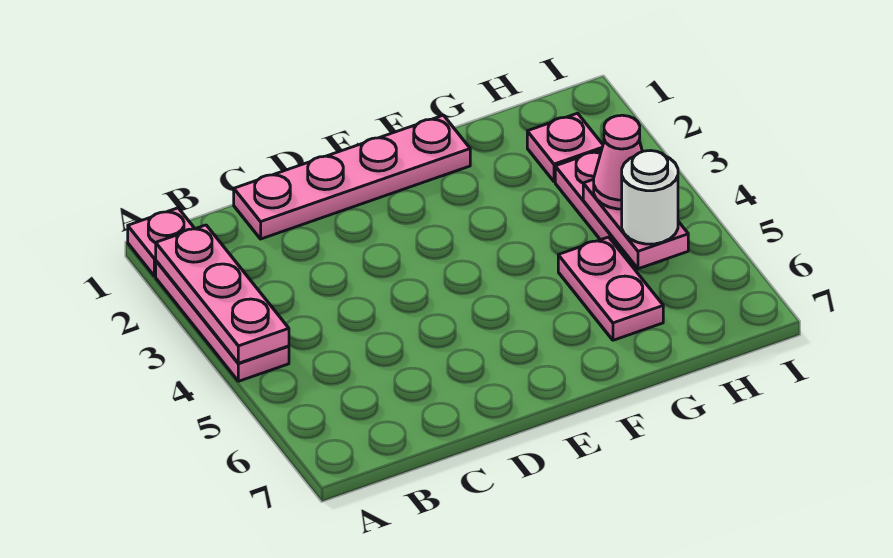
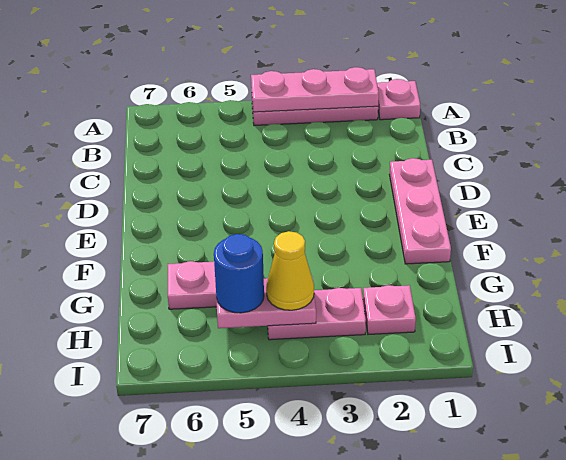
pink 1x4 plate [234,115,470,239] -> pink 1x3 plate [389,158,451,264]
pink 1x1 cone [594,115,642,209] -> yellow 1x1 cone [266,231,314,310]
white 1x1 round brick [622,151,678,244] -> blue 1x1 round brick [214,234,264,313]

